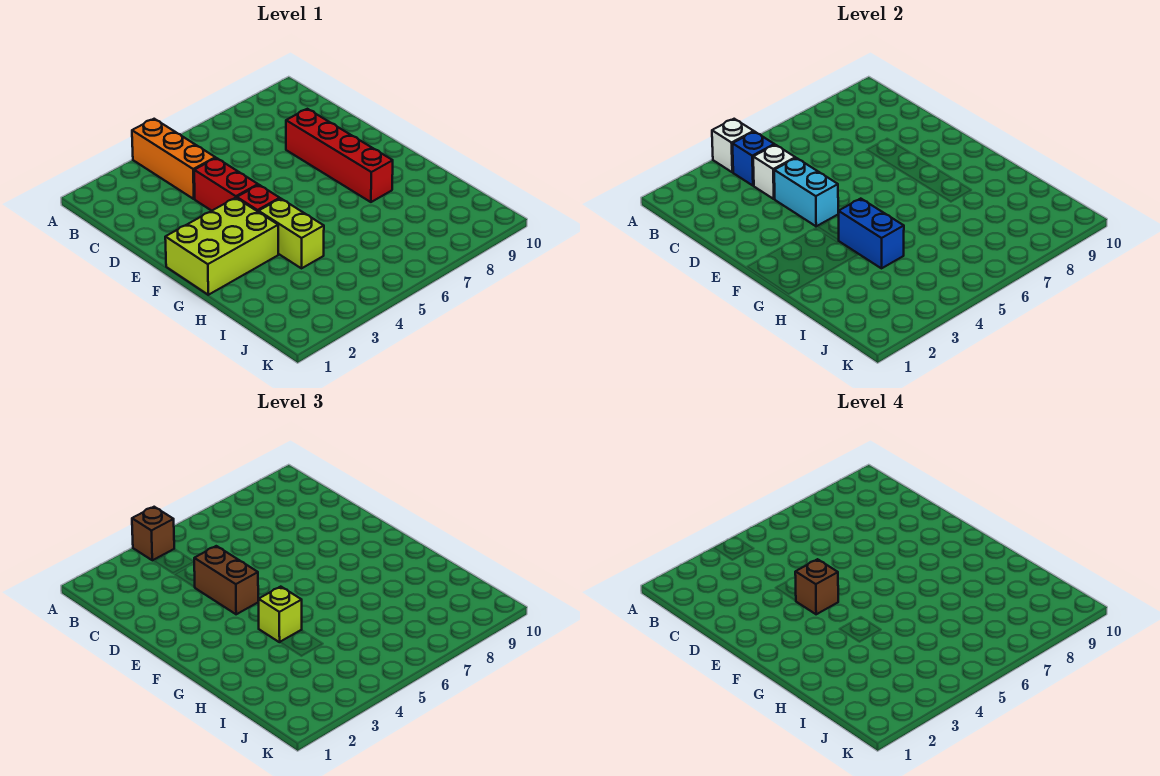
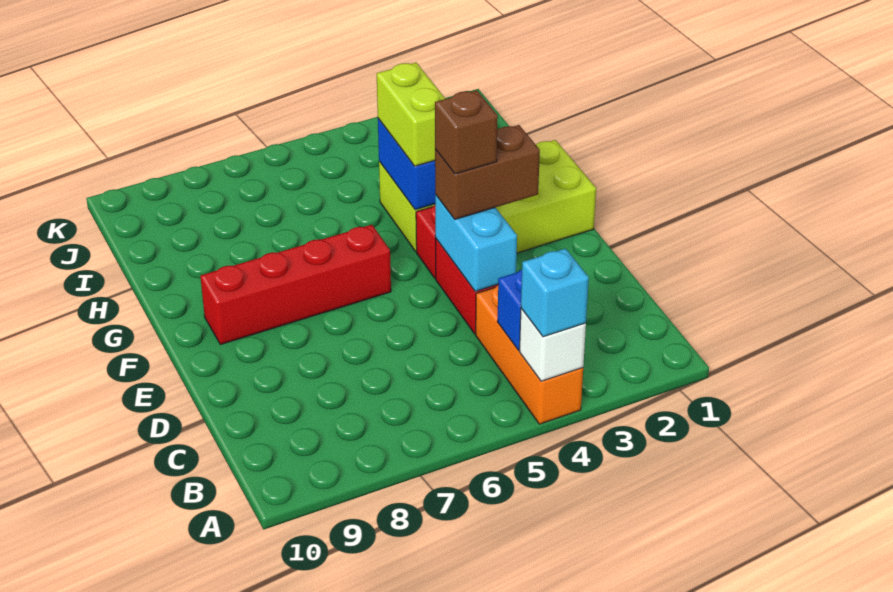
brown 1x1 brick [132,507,174,560] -> cyan 1x1 brick [521,249,589,337]
white 1x1 brick [753,145,795,199] -> none
brown 1x2 brick [194,546,258,614] -> brown 1x2 brick turned to [435,125,540,219]
red 1x4 brick [286,109,393,202] -> red 1x4 brick turned to [200,225,391,345]
lime 1x1 brick [259,587,302,642] -> lime 1x2 brick [377,63,445,166]

